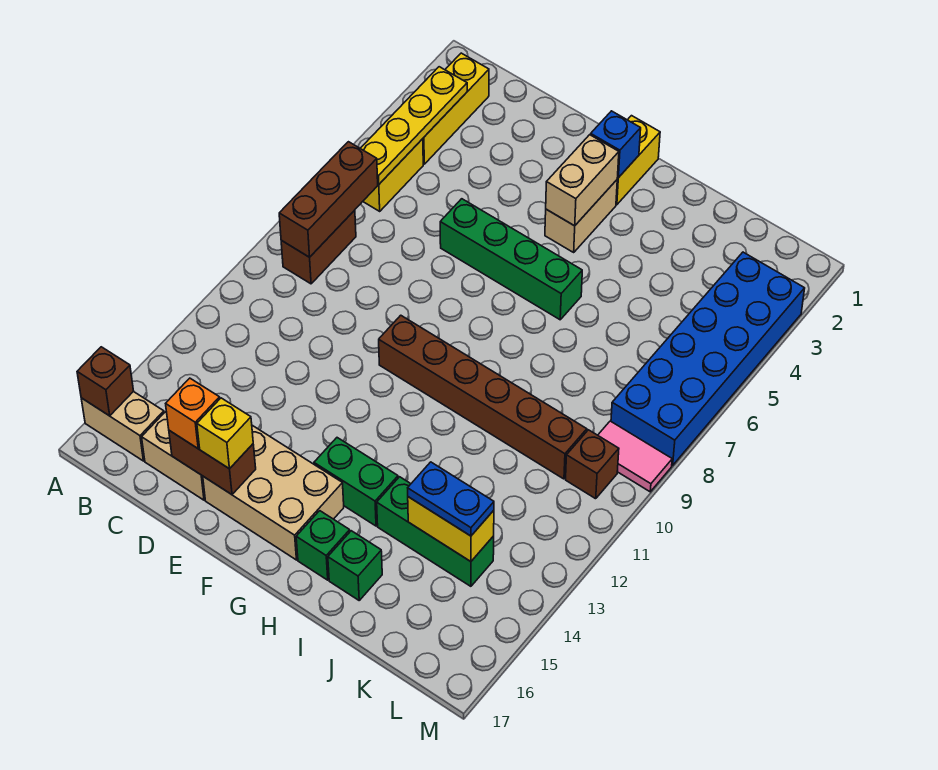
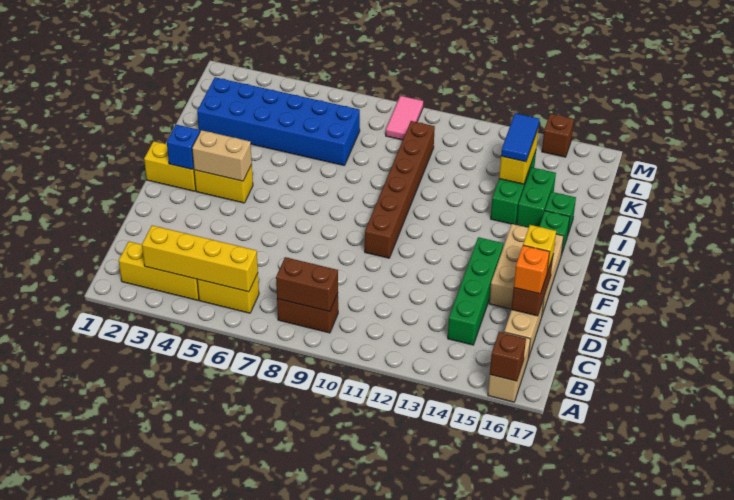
yellow 1x4 plate [360,67,467,185] -> yellow 1x4 brick [142,225,258,292]
brown 1x3 brick [279,142,378,257] -> brown 1x2 brick [276,257,338,312]
green 1x4 brick [440,199,582,320] -> green 1x4 brick moved to [448,237,503,345]
tan 1x2 brick [545,180,617,252] -> yellow 1x2 brick [194,165,253,203]
green 1x2 brick [314,438,398,526] -> green 1x2 brick moved to [516,167,556,228]
blue 1x2 plate [408,462,494,536] -> blue 1x2 tile [501,113,539,162]
blue 2x6 brick [611,252,805,465] -> blue 2x6 brick moved to [197,77,360,165]
brown 1x1 brick [566,430,619,499] -> brown 1x1 brick moved to [542,114,574,157]

